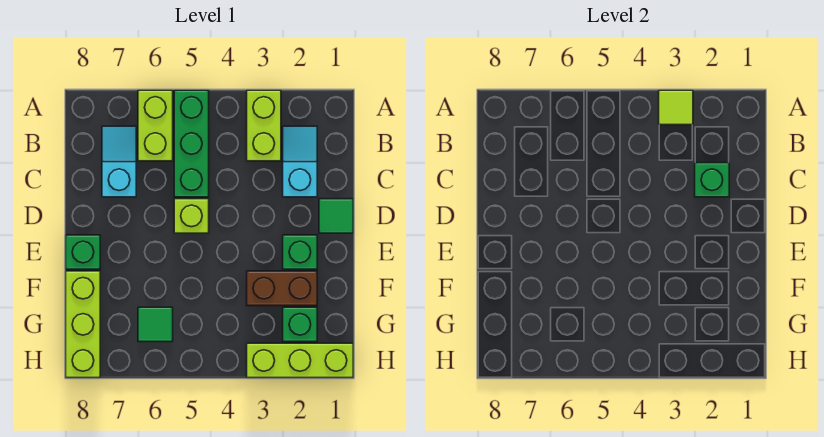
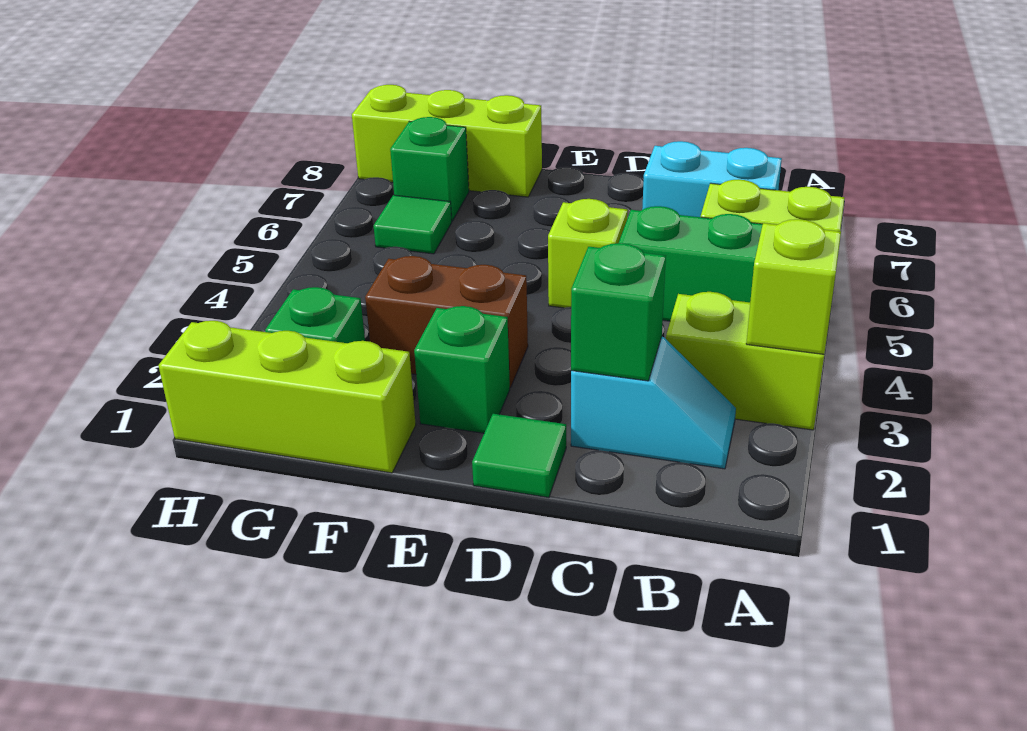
lime 1x1 tile [659,90,693,125] -> lime 1x1 brick [746,219,841,354]
cyan 1x2 slope [102,126,136,197] -> cyan 1x2 brick [642,141,782,217]
green 1x1 brick [66,235,100,269] -> green 1x1 brick moved to [390,117,469,221]
brown 1x2 brick [247,271,317,306] -> brown 1x2 brick turned to [365,256,528,388]
lime 1x3 brick [247,343,353,378] -> lime 1x3 brick turned to [159,321,416,473]

